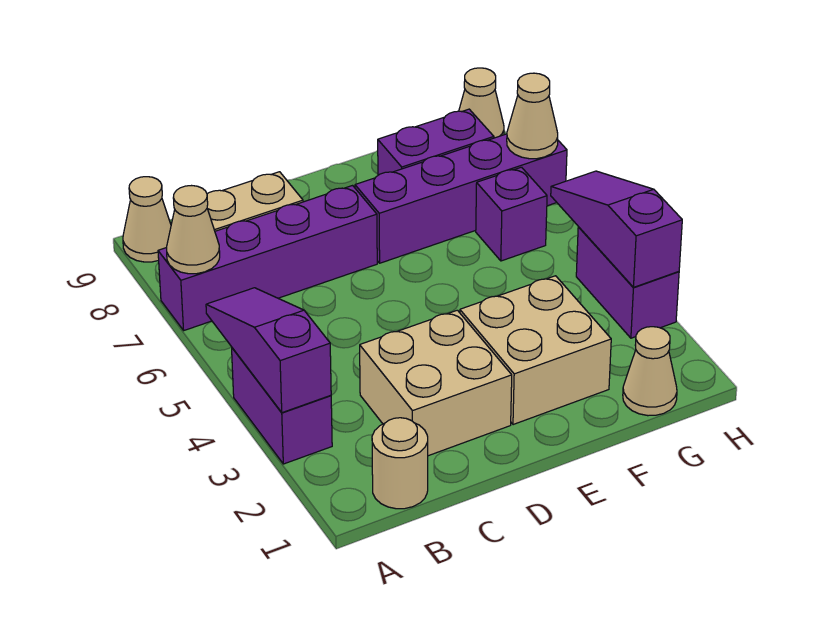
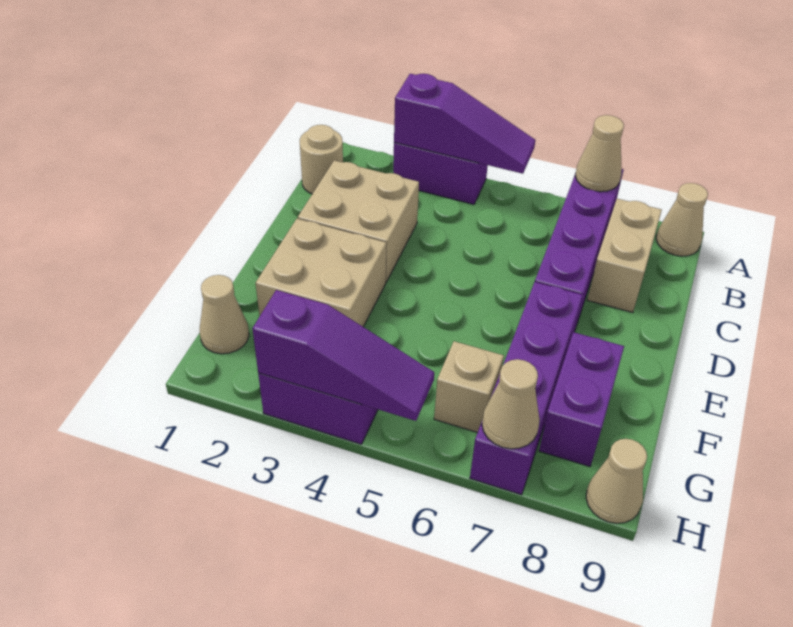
purple 1x1 brick [476,167,547,261] -> tan 1x1 brick [434,341,504,433]

